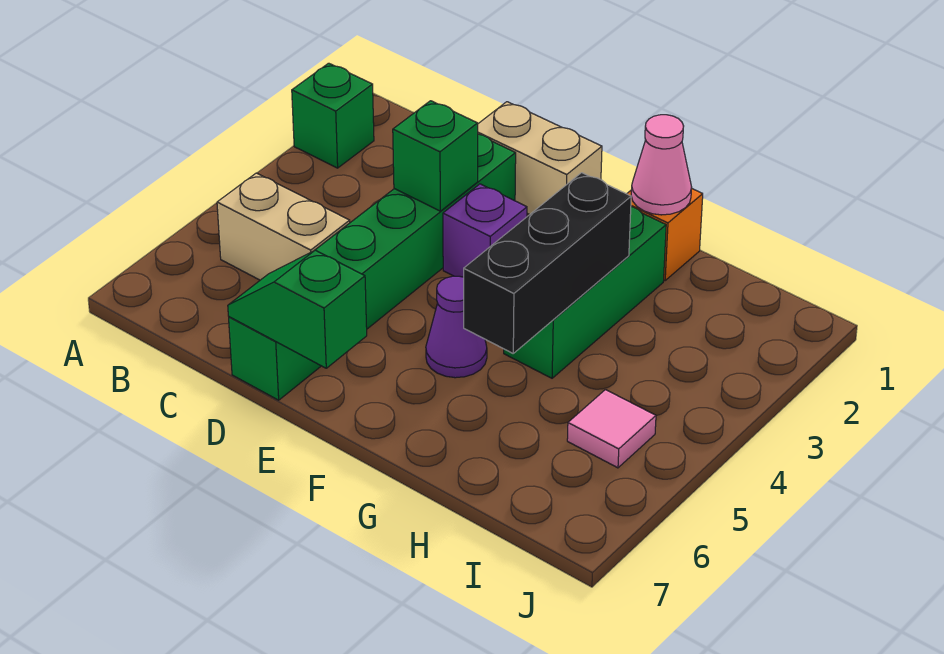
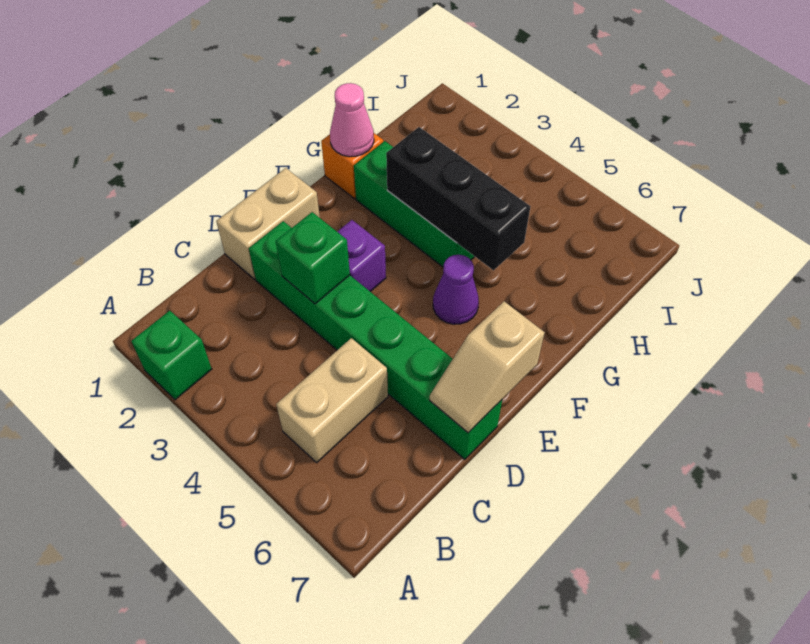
green 1x2 slope [228,250,367,368] -> tan 1x2 slope [430,301,545,433]
pink 1x1 tile [567,390,656,468] -> none

